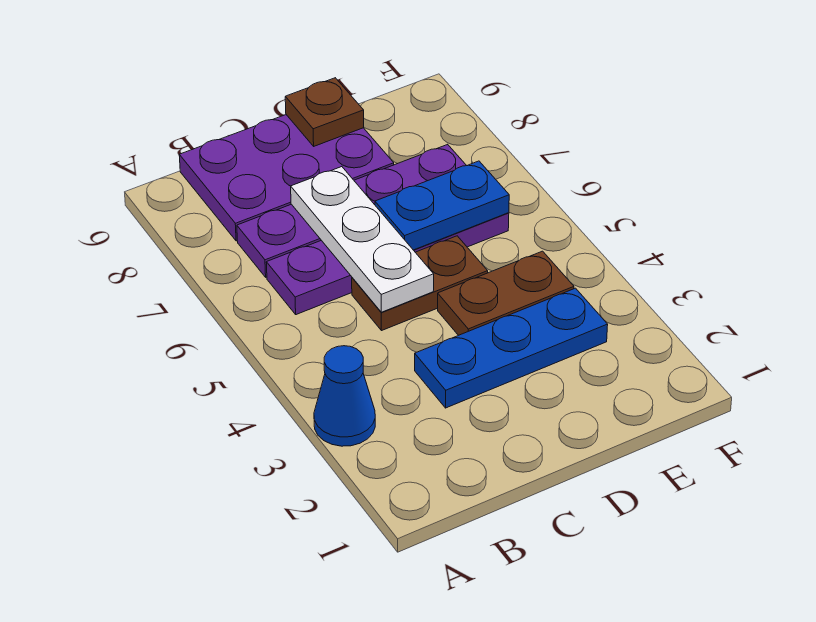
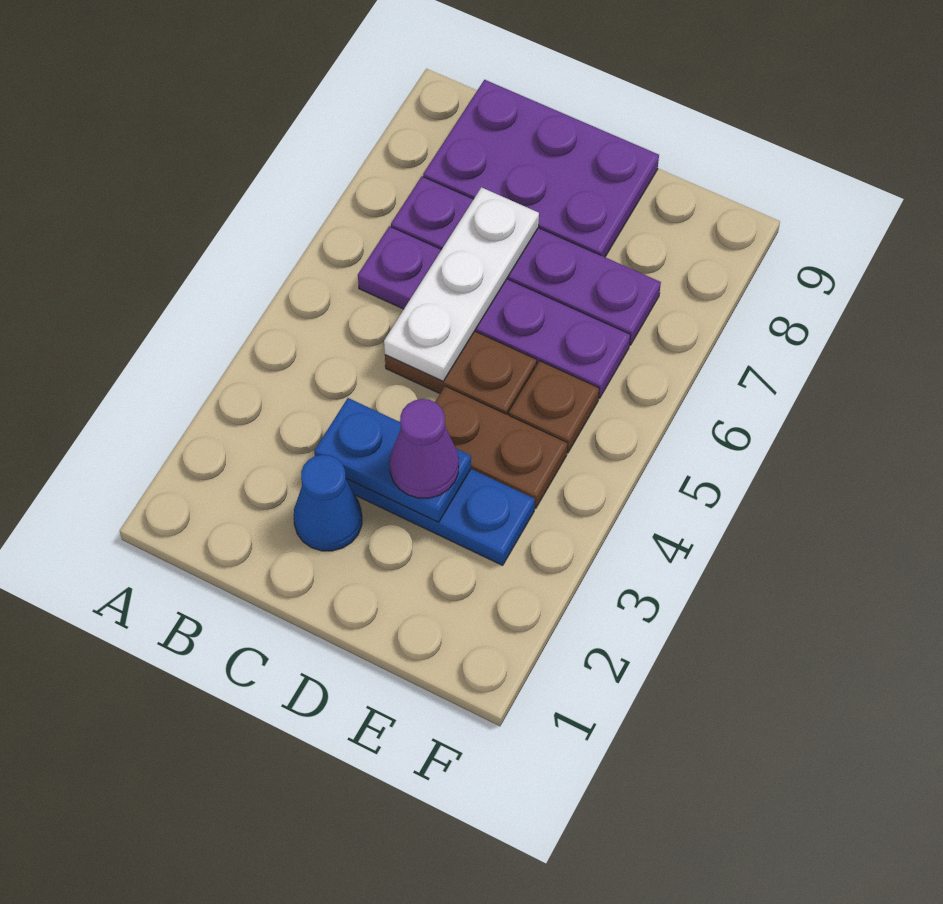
blue 1x1 cone [314,346,375,446] -> blue 1x1 cone moved to [294,455,362,551]
none -> purple 1x1 cone [390,399,459,498]
blue 1x2 plate [375,161,509,250] -> blue 1x2 plate moved to [314,398,471,522]
brown 1x1 plate [285,78,364,146] -> brown 1x1 plate moved to [509,361,599,453]

